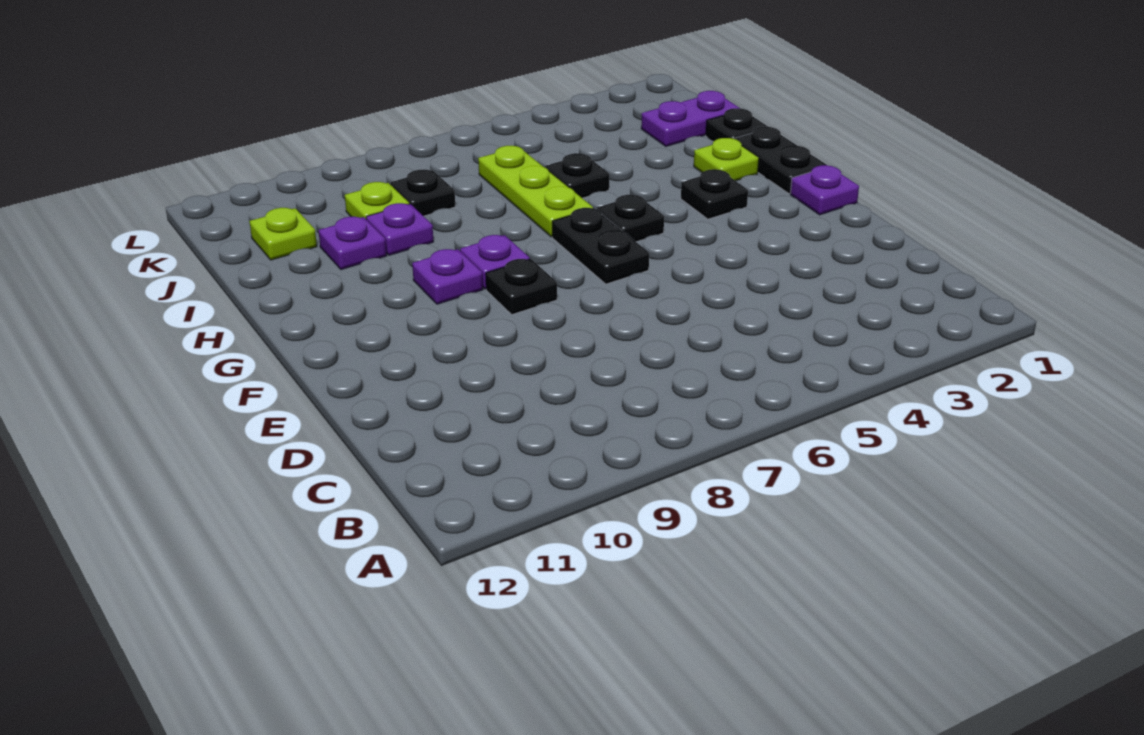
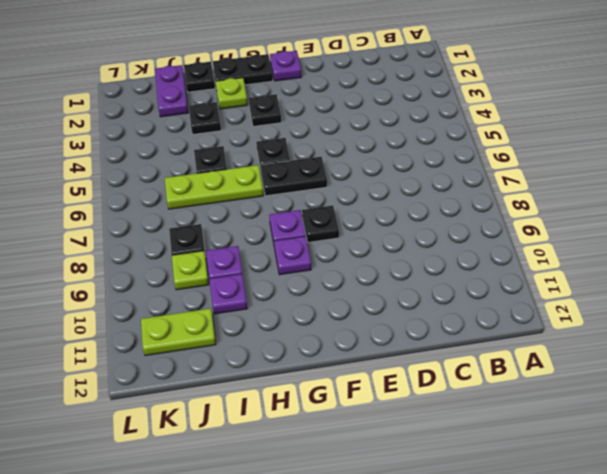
none -> black 1x1 plate [189,102,221,134]
lime 1x1 plate [250,208,317,260] -> lime 1x2 plate [141,308,216,356]

